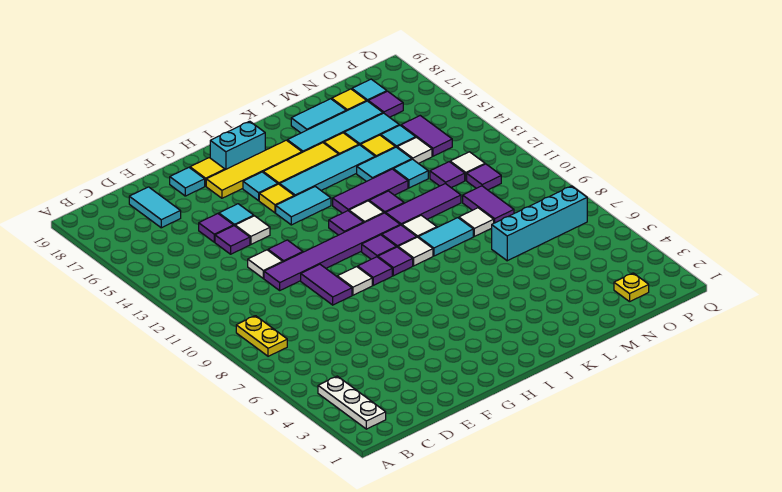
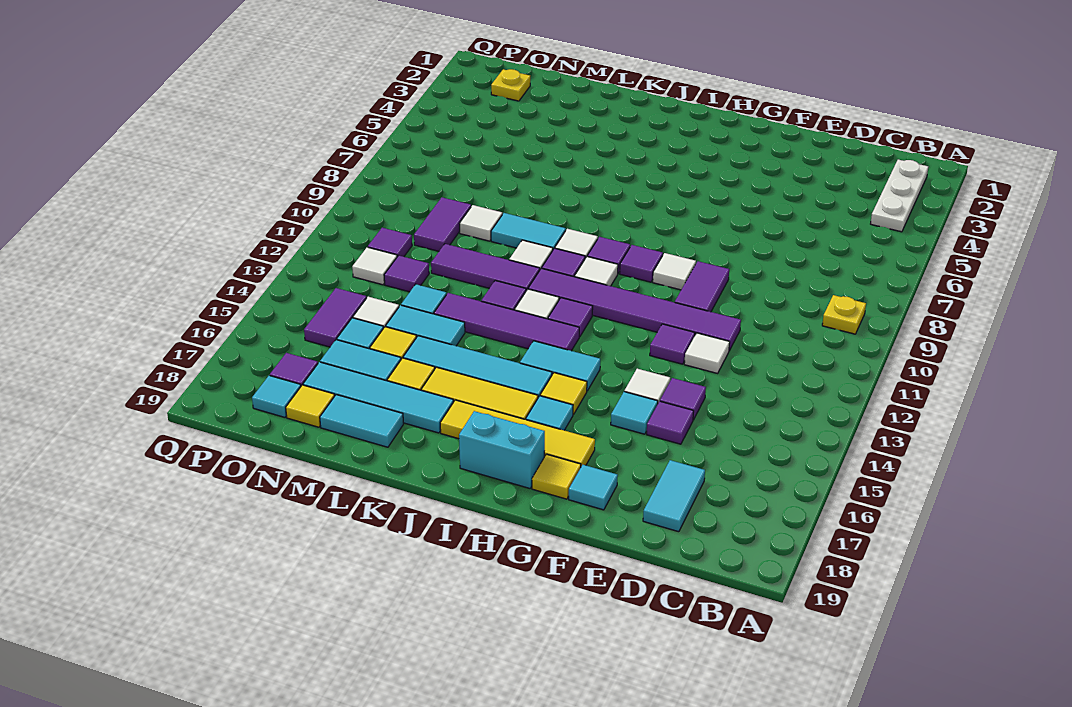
yellow 1x2 plate [236,316,287,356] -> yellow 1x1 plate [822,295,866,334]
purple 1x1 tile [362,235,396,259] -> white 1x1 tile [575,257,618,286]
purple 1x3 tile [333,169,408,213] -> purple 1x4 tile [434,293,579,351]
cyan 1x4 brick [492,186,587,261] -> none

